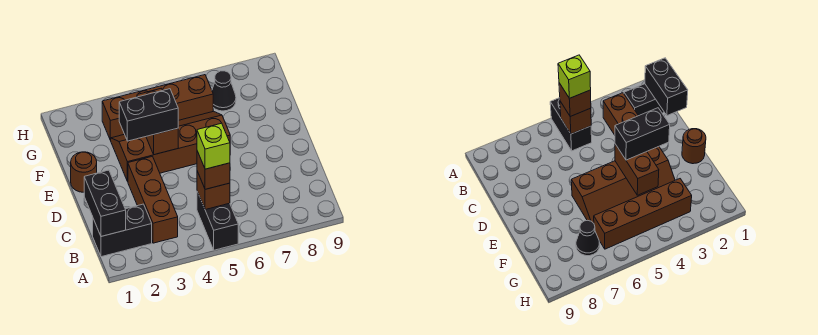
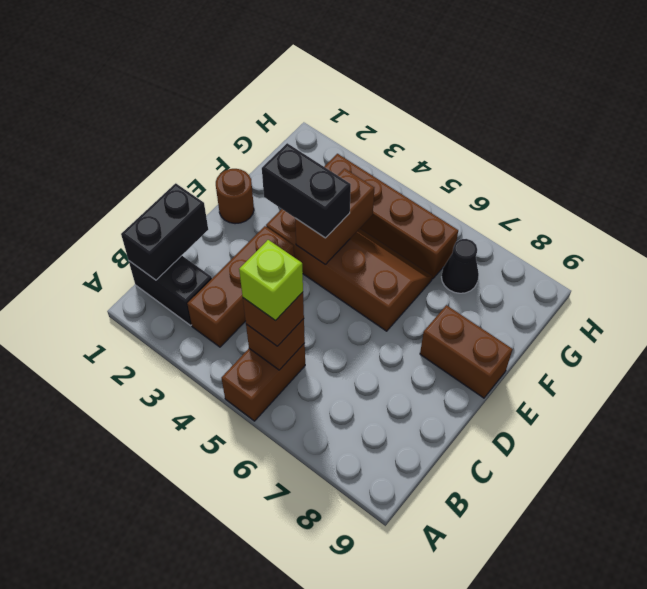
black 1x2 brick [197,192,238,250] -> brown 1x2 brick [221,343,305,421]
none -> brown 1x2 brick [420,305,512,398]

